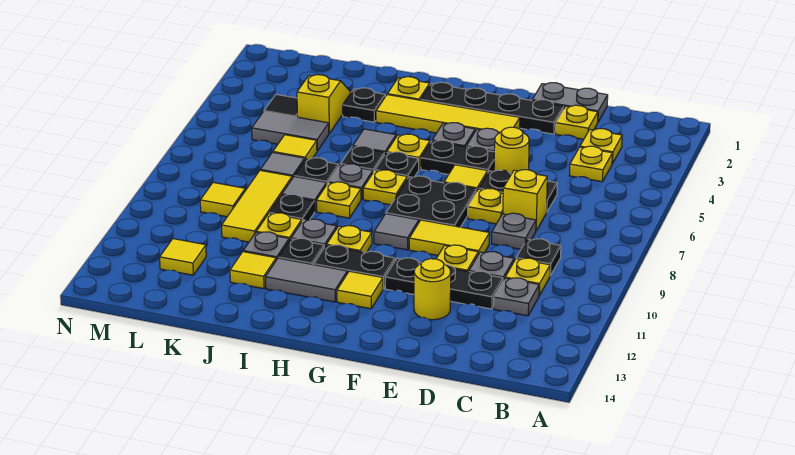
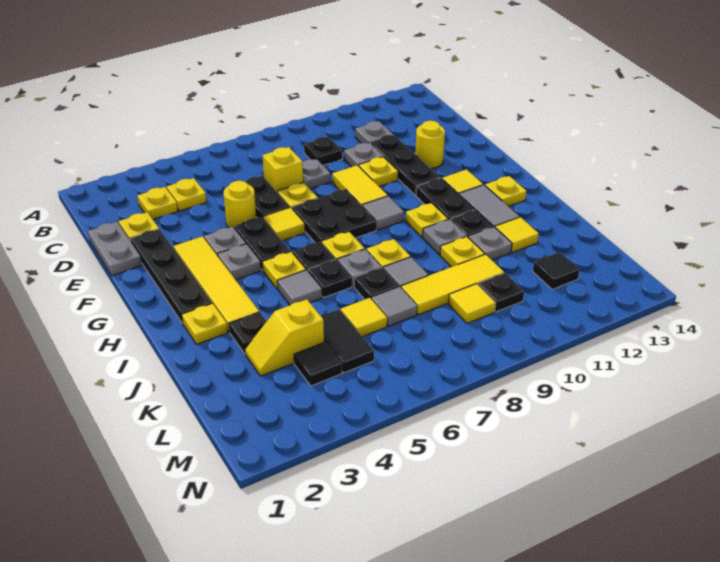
yellow 1x1 plate [505,258,550,295] -> yellow 1x1 plate moved to [485,176,526,206]
black 1x1 plate [269,194,314,221] -> black 1x1 plate moved to [478,273,524,312]
grey 1x2 tile [252,112,329,151] -> black 1x2 tile [321,309,374,373]
yellow 1x1 tile [160,239,206,275] -> black 1x1 tile [533,252,579,289]

